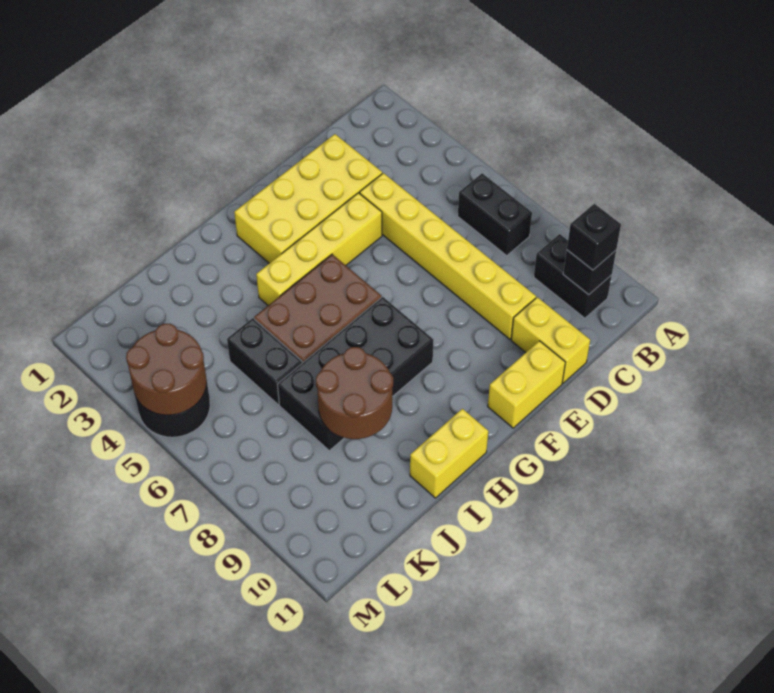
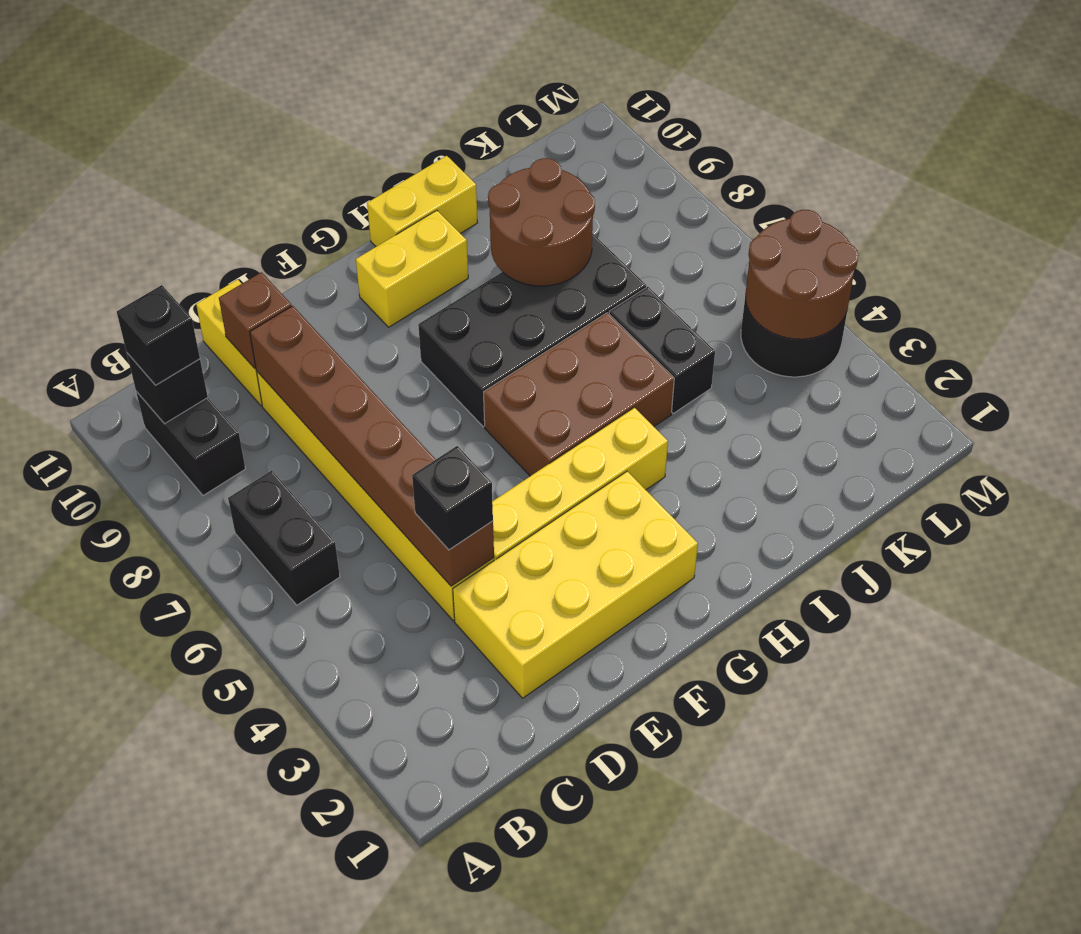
none -> brown 1x6 brick [250,306,494,586]
none -> black 1x1 brick [412,446,493,550]
none -> brown 1x1 brick [219,272,292,368]
yellow 1x2 brick [488,341,565,428] -> yellow 1x2 brick moved to [356,210,468,327]

